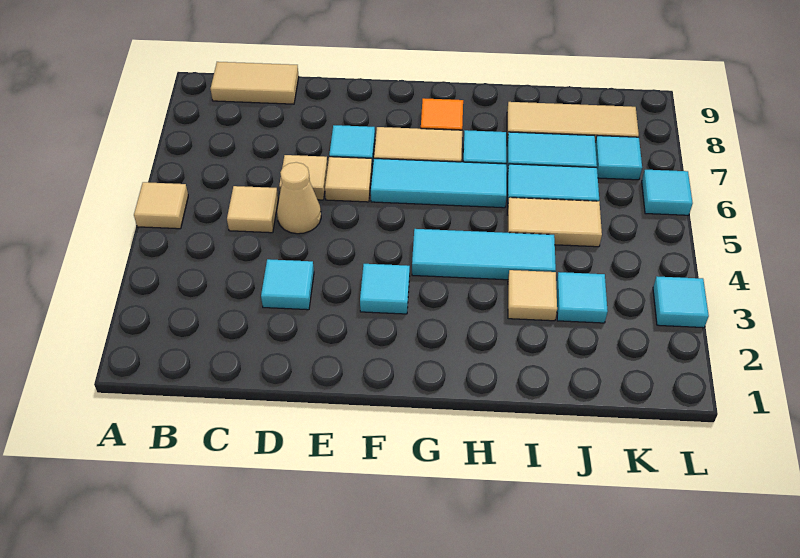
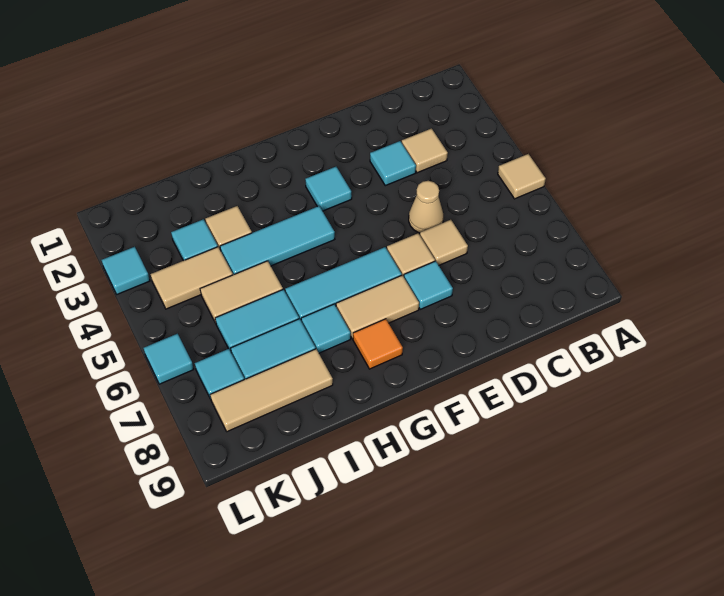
tan 1x2 tile [211,62,299,104] -> tan 1x2 tile moved to [151,247,233,309]
tan 1x1 tile [227,186,278,233] -> tan 1x1 tile moved to [402,129,448,173]

